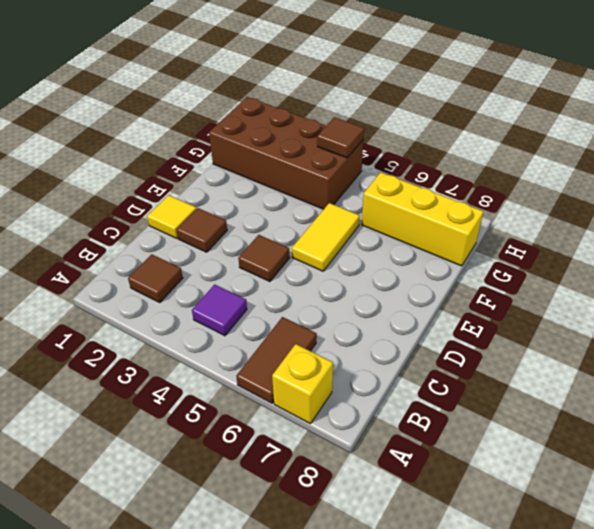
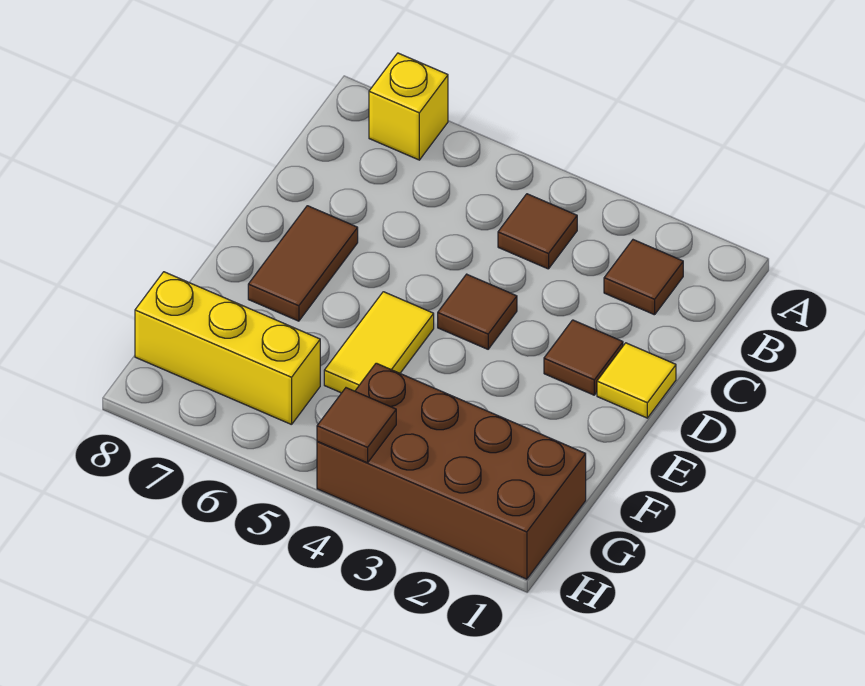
brown 1x2 tile [236,317,317,403] -> brown 1x2 tile moved to [248,206,358,321]
purple 1x1 tile [192,284,247,336] -> brown 1x1 tile [498,194,577,269]

